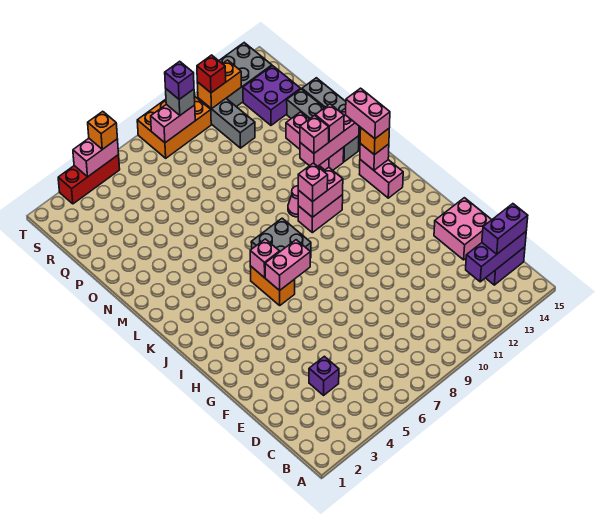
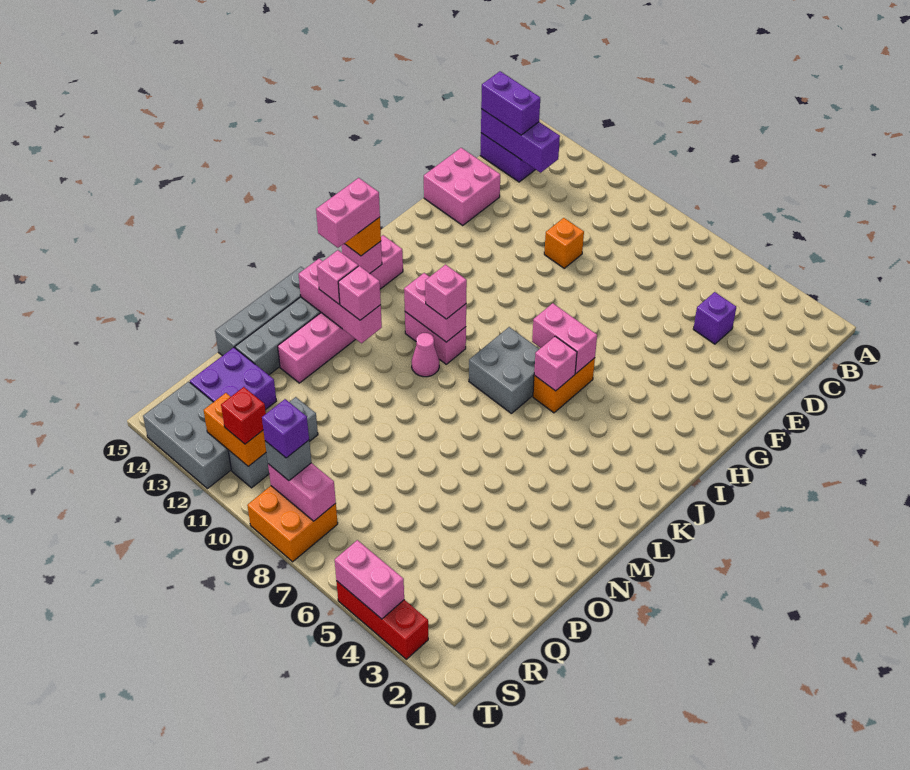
orange 2x3 brick [137,96,211,158] -> orange 2x2 brick [247,486,338,562]
orange 1x1 brick [88,111,117,149] -> orange 1x1 brick moved to [544,218,584,268]

